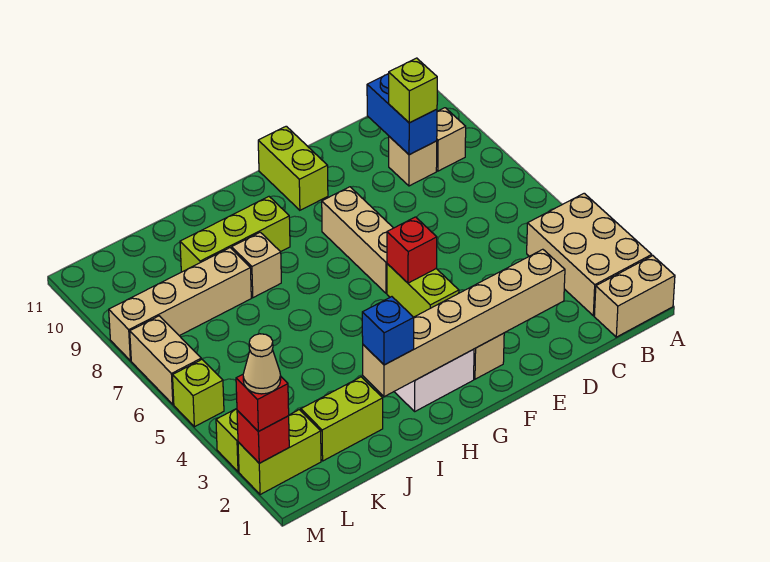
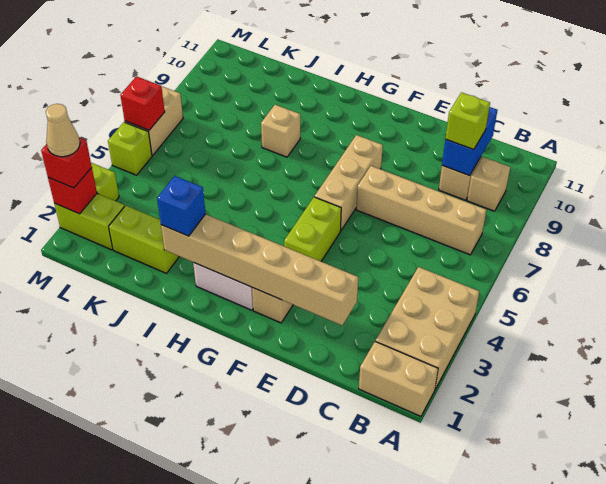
red 1x1 brick [387,217,437,283] -> red 1x1 brick moved to [120,76,165,130]
lime 1x2 brick [258,126,328,210] -> none
lime 1x3 brick [180,197,290,272] -> none
tan 1x4 brick [109,248,251,361] -> tan 1x4 brick moved to [356,166,486,255]

